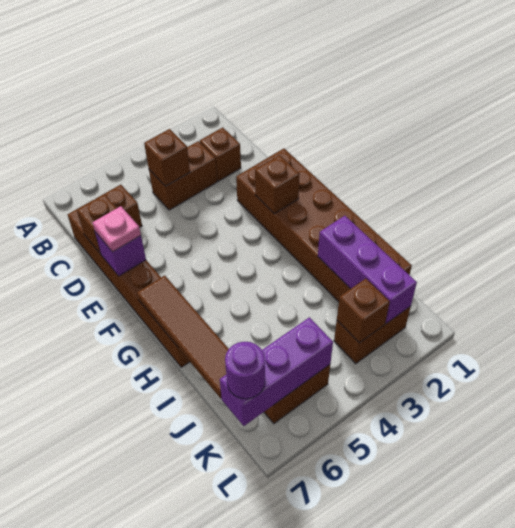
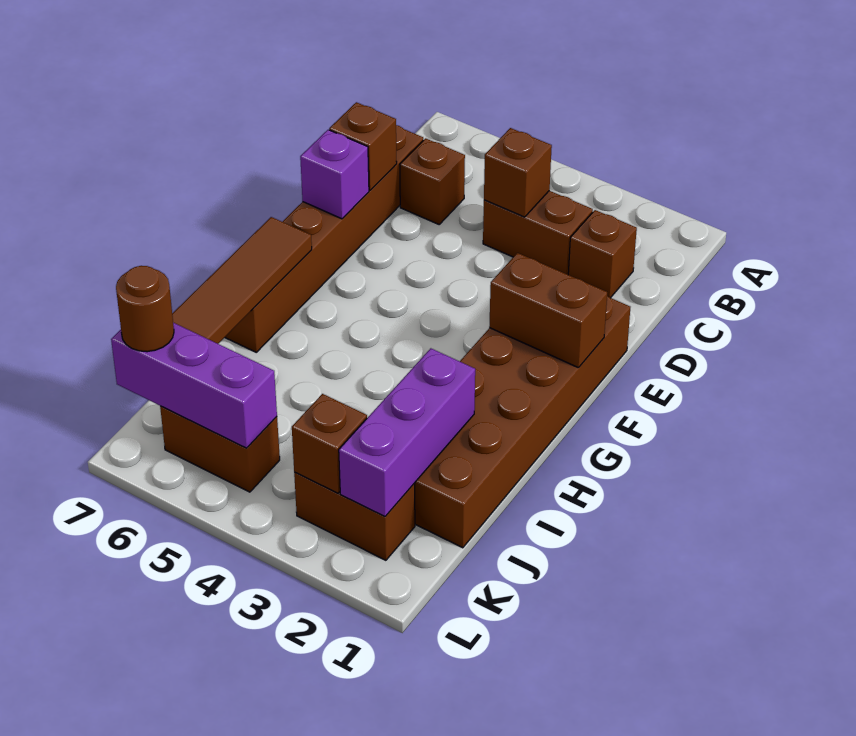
pink 1x1 plate [92,206,141,252] -> none
brown 1x1 brick [255,155,300,214] -> brown 1x2 brick [489,253,607,368]
purple 1x1 round brick [225,342,265,399] -> brown 1x1 round brick [116,266,174,352]

